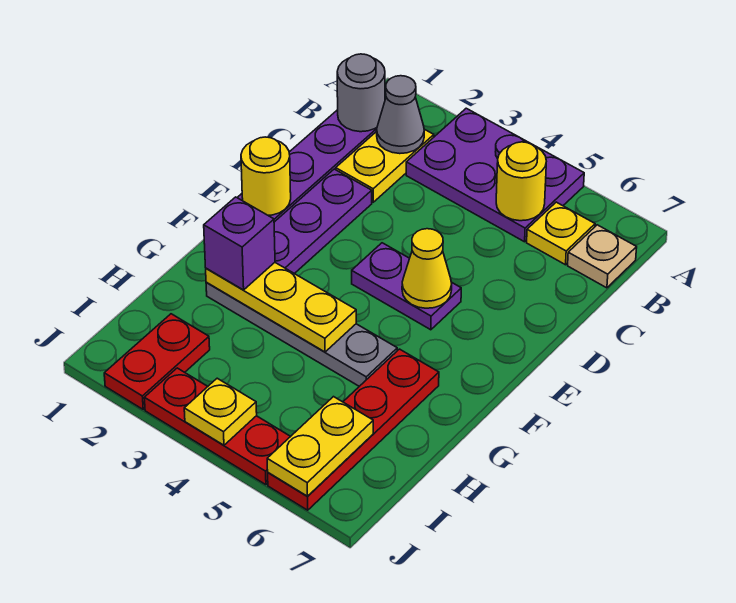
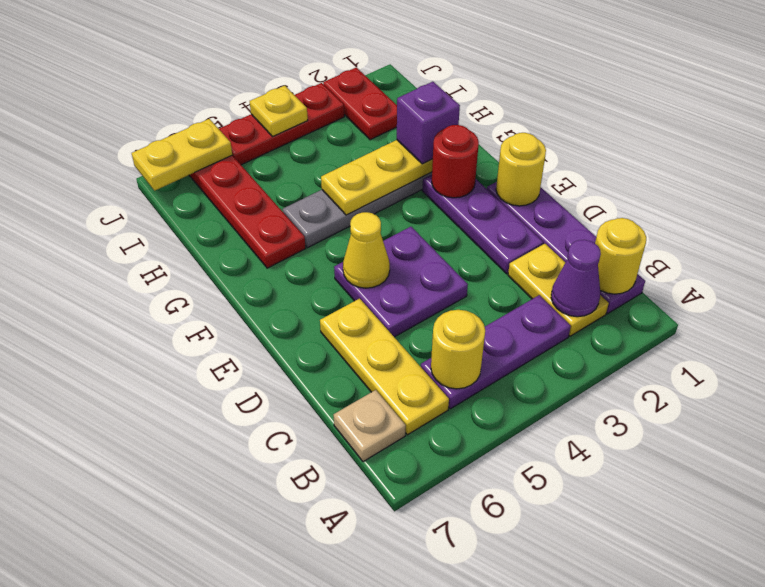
purple 2x3 plate [406,108,584,242] -> purple 1x3 plate [421,295,571,409]
grey 1x1 round brick [337,54,385,132] -> yellow 1x1 round brick [595,218,646,294]
grey 1x1 cone [377,76,424,154] -> purple 1x1 cone [551,240,601,317]
yellow 1x1 plate [527,202,595,265] -> yellow 1x3 plate [320,299,449,435]
purple 1x2 plate [352,243,461,330] -> purple 2x2 plate [334,227,468,337]
none -> red 1x1 round brick [432,125,479,198]
yellow 1x2 plate [267,397,373,496] -> yellow 1x2 plate turned to [132,119,232,191]

